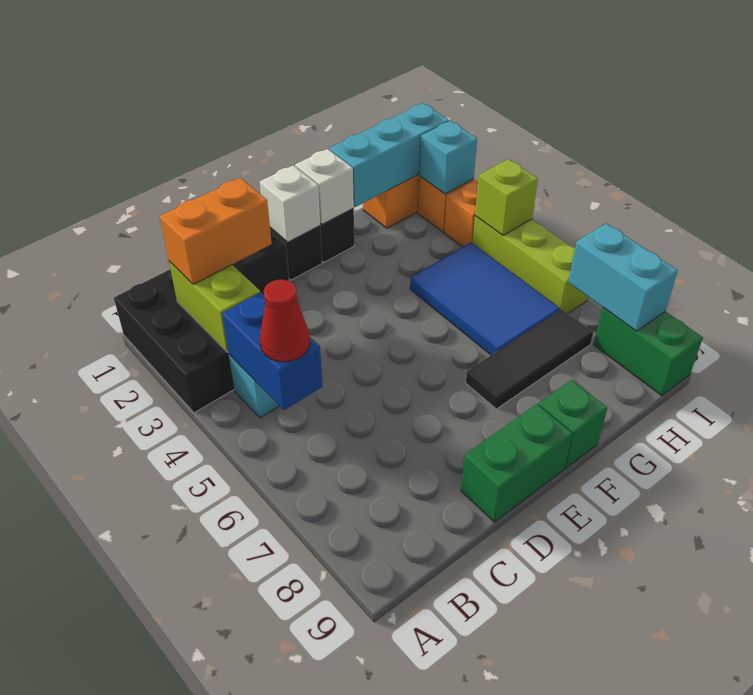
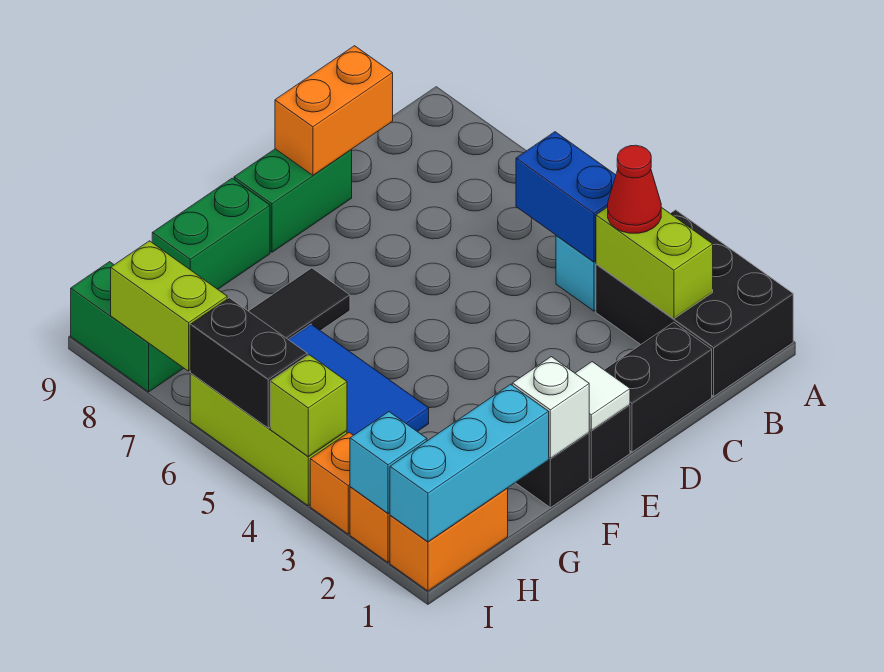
orange 1x2 brick [160,178,272,284] -> orange 1x2 brick moved to [275,46,393,175]
red 1x1 cone [260,280,310,362] -> red 1x1 cone moved to [608,145,661,233]
white 1x1 brick [260,165,320,242] -> white 1x1 tile [575,362,630,430]
green 1x1 brick [538,380,607,468] -> green 1x2 brick [152,178,270,289]
none -> black 1x2 brick [190,298,307,428]
cyan 1x2 brick [568,223,678,331] -> lime 1x2 brick [111,241,227,371]

